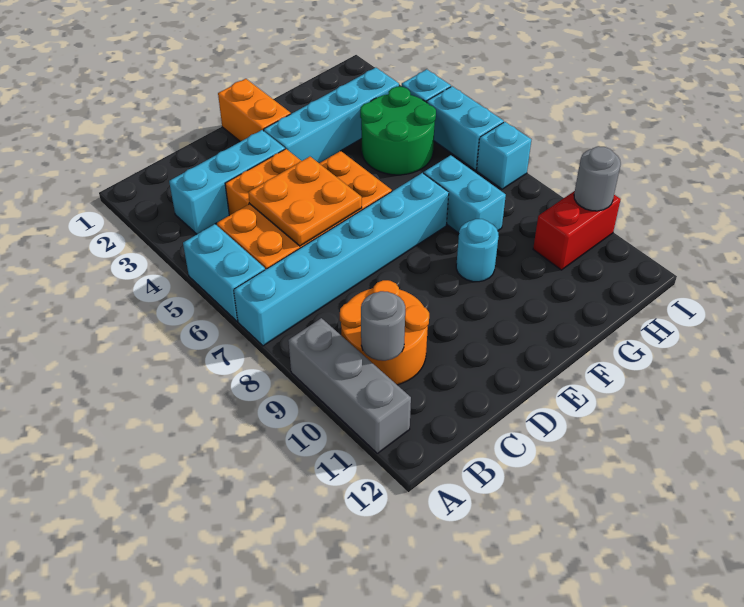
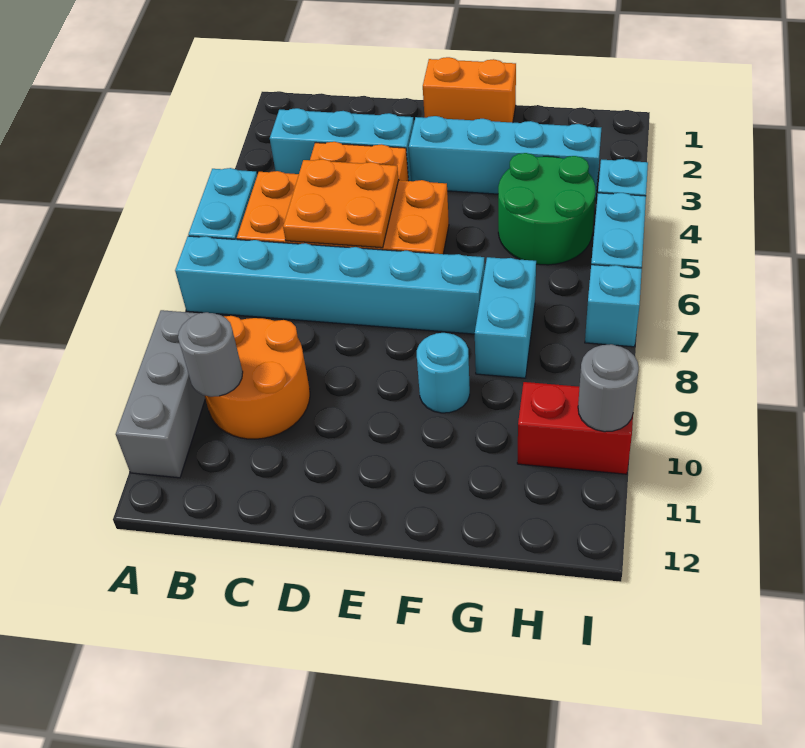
orange 1x2 brick [218,79,291,142] -> orange 1x2 brick turned to [423,57,516,123]

